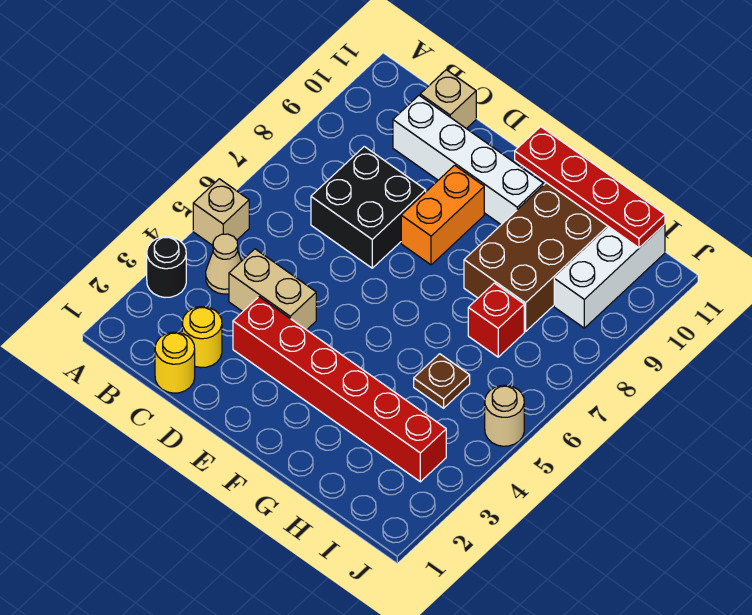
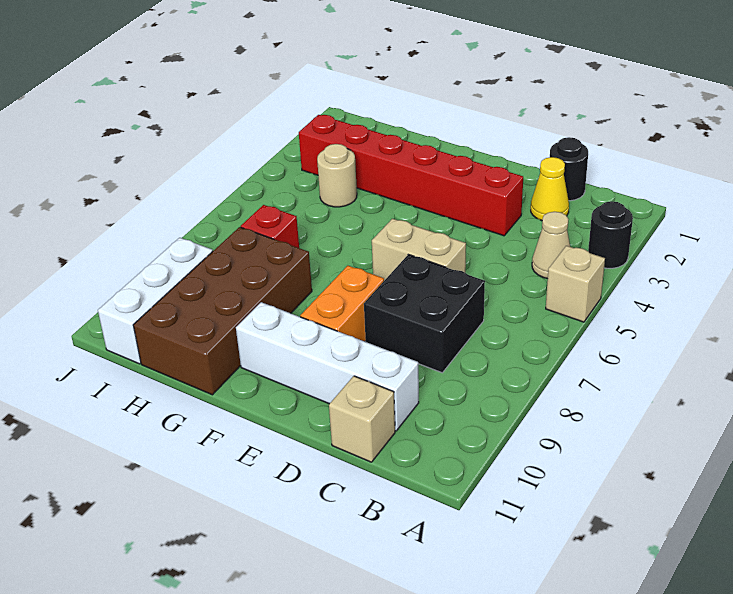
yellow 1x1 round brick [155,332,195,393] -> black 1x1 round brick [550,137,588,201]
yellow 1x1 round brick [182,307,222,368] -> yellow 1x1 cone [531,157,569,221]
tan 1x2 brick [229,249,316,330] -> tan 1x2 brick moved to [372,219,466,281]
red 1x4 plate [515,127,665,248] -> none
brown 1x1 plate [414,354,470,408] -> none
tan 1x1 round brick [485,385,524,446] -> tan 1x1 round brick moved to [317,144,357,207]

